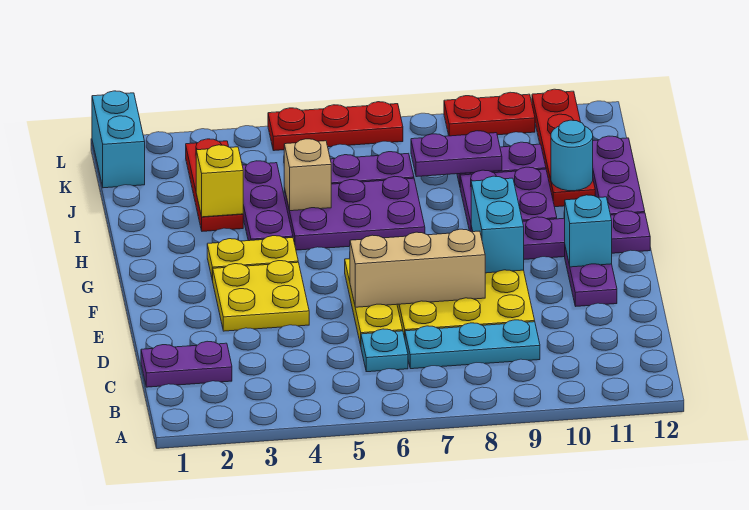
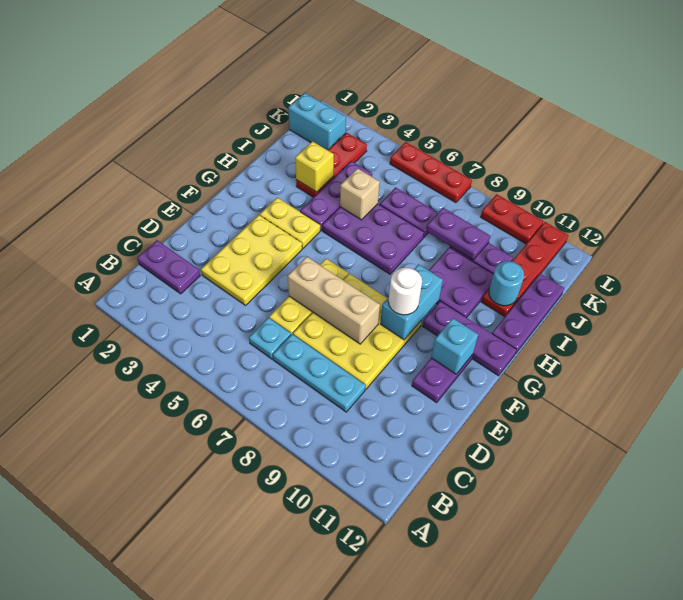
yellow 2x2 plate [213,261,309,331] -> yellow 2x3 plate [201,215,302,305]
none -> white 1x1 round brick [388,268,422,315]
cyan 1x2 brick [92,91,145,188] -> cyan 1x2 brick turned to [288,93,346,150]

